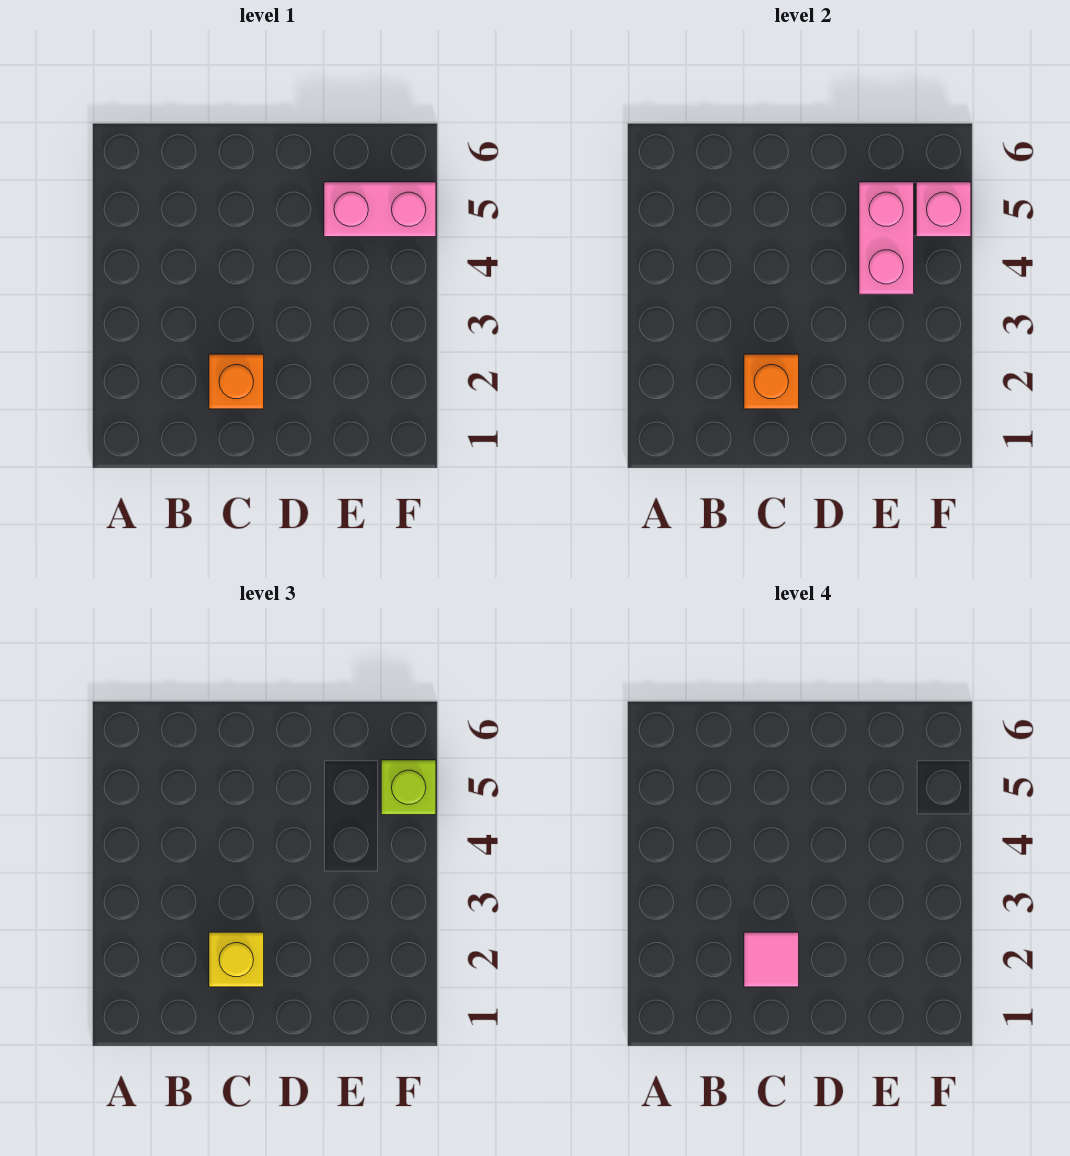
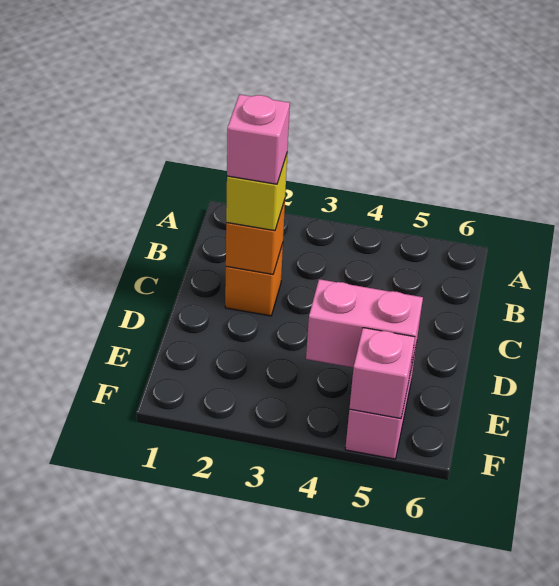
pink 1x1 tile [744,932,799,987] -> pink 1x1 brick [227,94,290,184]
lime 1x1 brick [381,760,436,815] -> none

